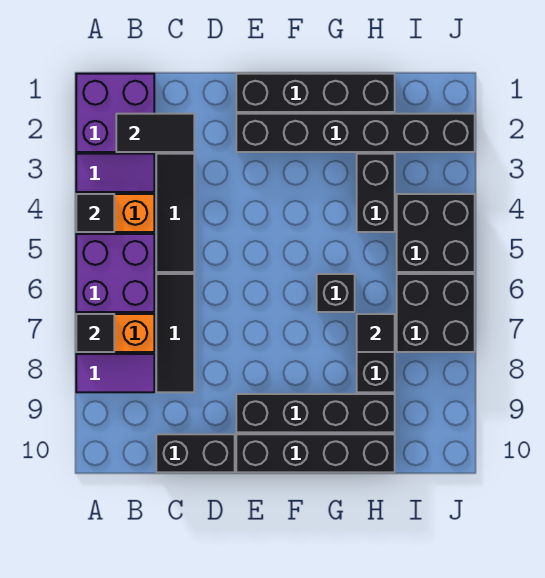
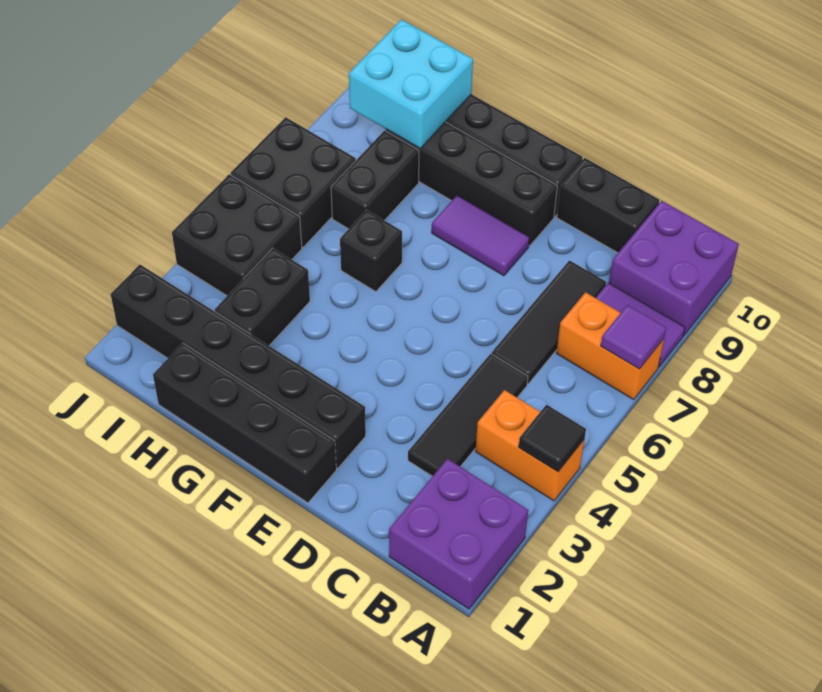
purple 1x2 tile [76,154,154,192] -> purple 1x2 tile moved to [432,195,529,276]
purple 2x2 brick [76,234,154,312] -> purple 2x2 brick moved to [609,201,739,336]
black 1x1 tile [76,314,114,352] -> purple 1x1 tile [601,305,666,369]
black 1x2 tile [116,114,194,152] -> none
black 1x1 tile [357,314,395,352] -> none
none -> cyan 2x2 brick [349,19,473,148]

